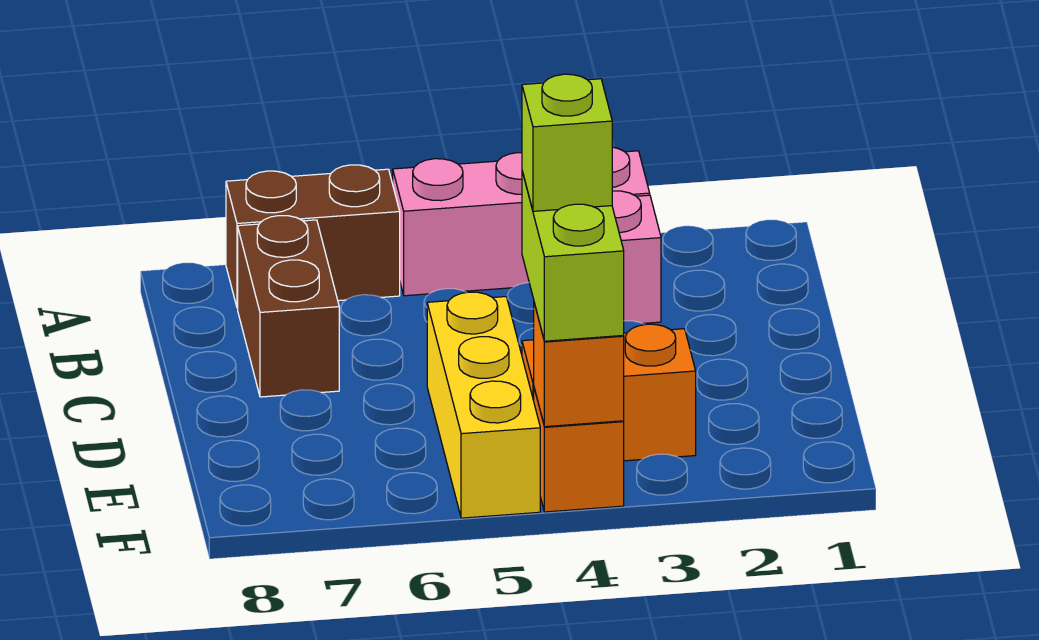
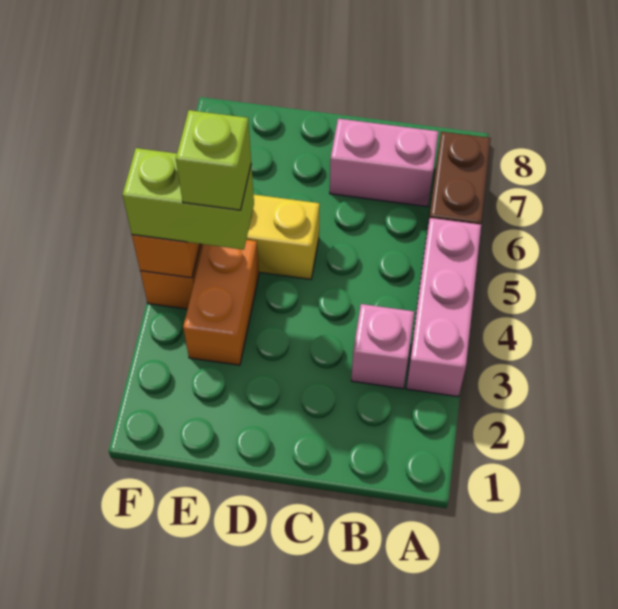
brown 1x2 brick [238,216,339,397] -> pink 1x2 brick [330,119,438,207]

